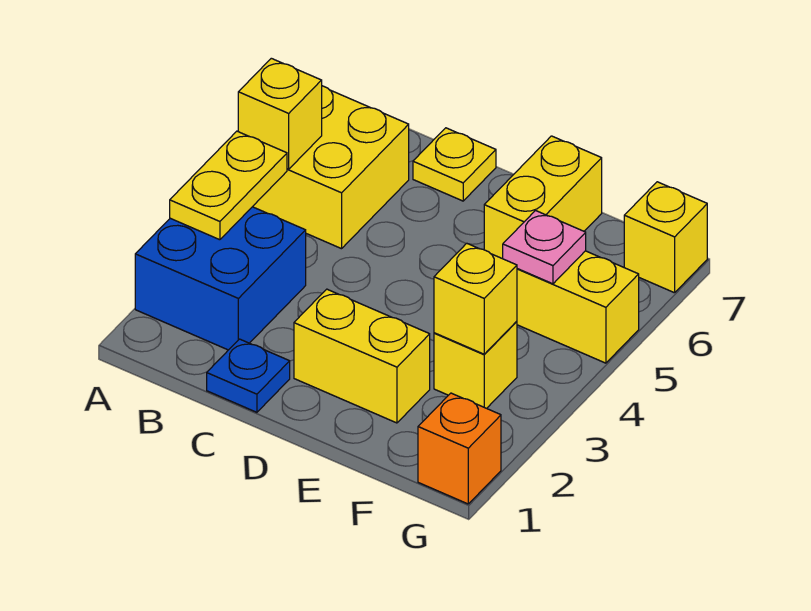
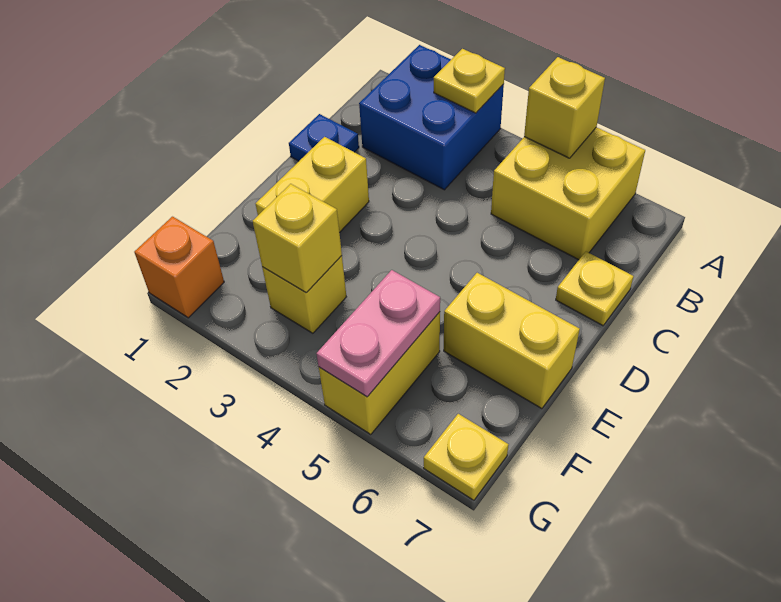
yellow 1x2 plate [170,131,287,240] -> yellow 1x1 plate [434,49,505,113]
pink 1x1 plate [503,211,586,284] -> pink 1x2 plate [317,270,440,397]
yellow 1x1 brick [624,182,707,293] -> yellow 1x1 plate [424,414,509,500]

